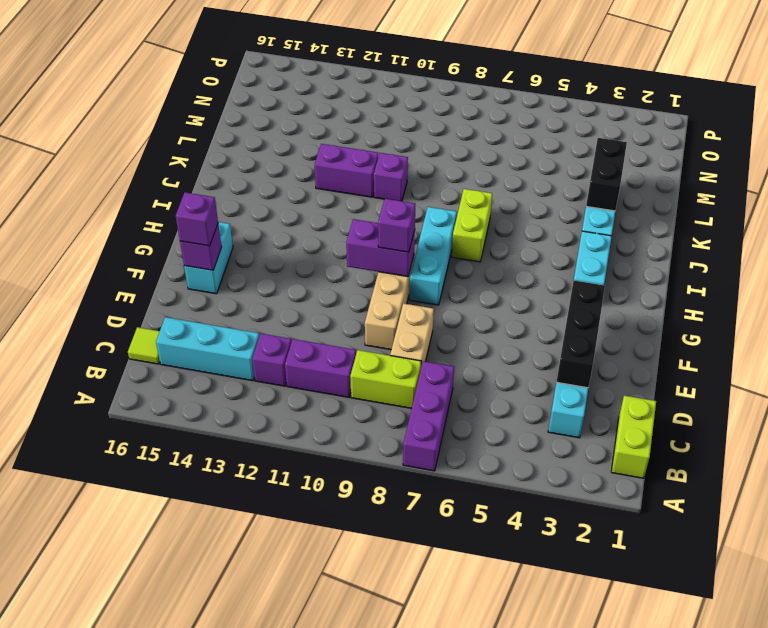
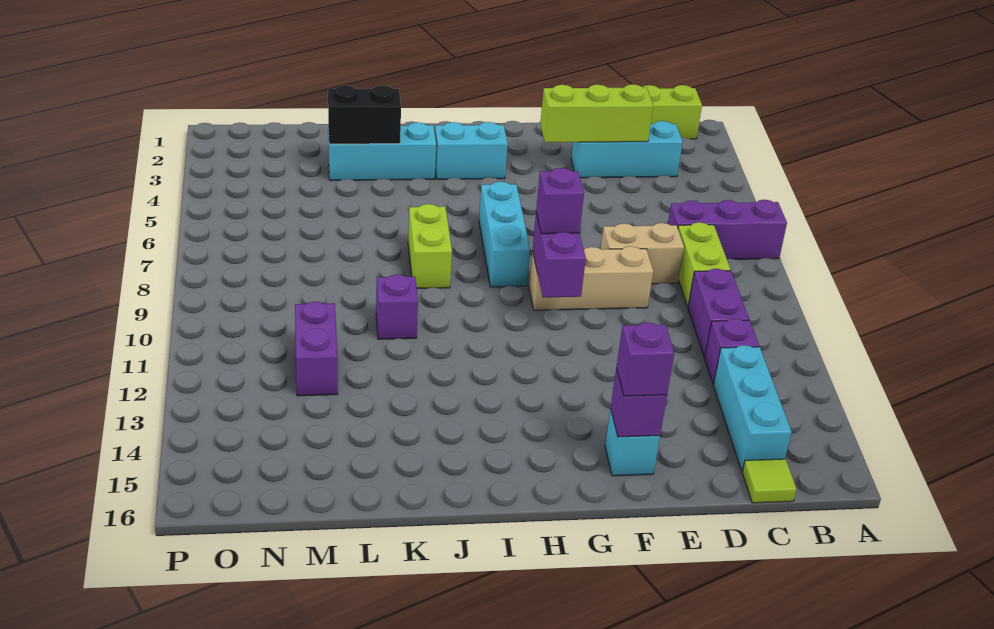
black 1x3 brick [556,280,605,388] -> lime 1x3 brick [540,84,653,142]
cyan 1x2 brick [184,222,233,294] -> cyan 1x1 brick [605,409,660,476]
cyan 1x3 brick [409,207,457,305] -> cyan 1x3 brick turned to [479,182,530,287]
lime 1x2 brick [452,189,492,262] -> lime 1x2 brick turned to [408,204,452,288]
purple 1x2 brick [315,144,378,197] -> purple 1x2 brick moved to [295,302,338,396]

